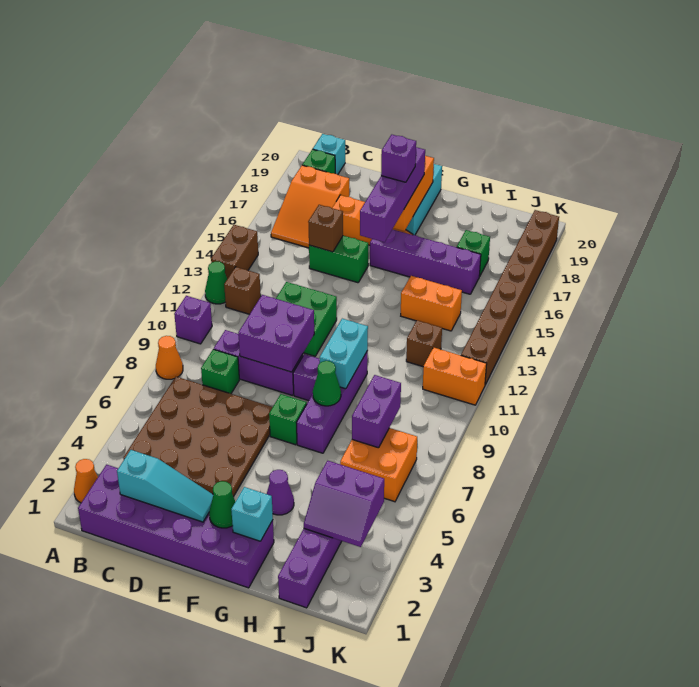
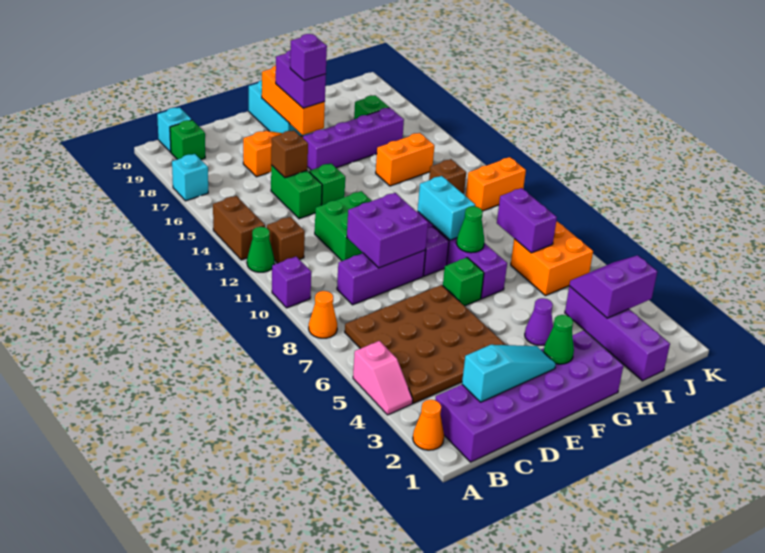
none -> pink 1x2 slope [353,341,413,415]
orange 2x3 slope [271,165,349,248] -> none
green 1x1 brick [201,349,239,394] -> green 1x1 brick moved to [309,163,345,205]
green 1x2 brick [309,236,368,283] -> green 1x2 brick turned to [271,165,322,219]
purple 1x4 brick [360,147,425,242] -> purple 1x2 brick [276,50,326,108]
cyan 1x1 brick [231,487,273,541] -> cyan 1x1 brick moved to [172,154,208,201]
purple 2x2 slope [304,461,384,547] -> purple 2x2 slope turned to [569,255,657,318]
brown 1x8 brick [461,210,559,385] -> none

